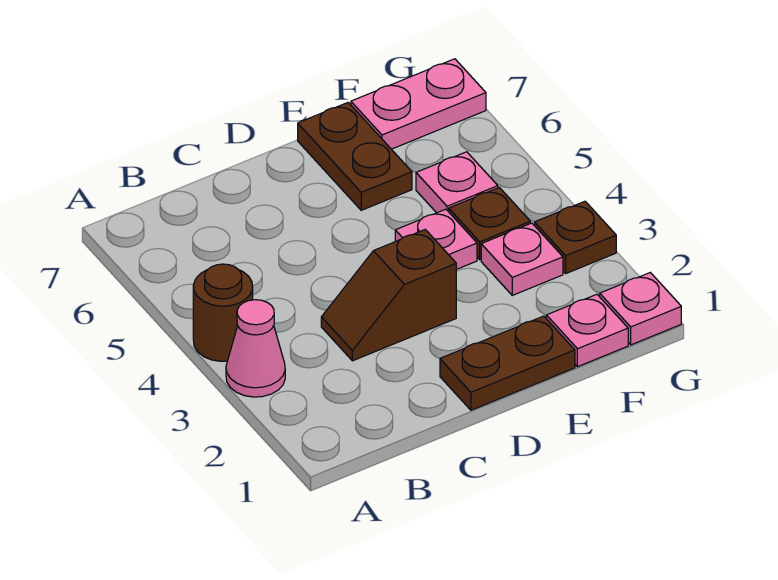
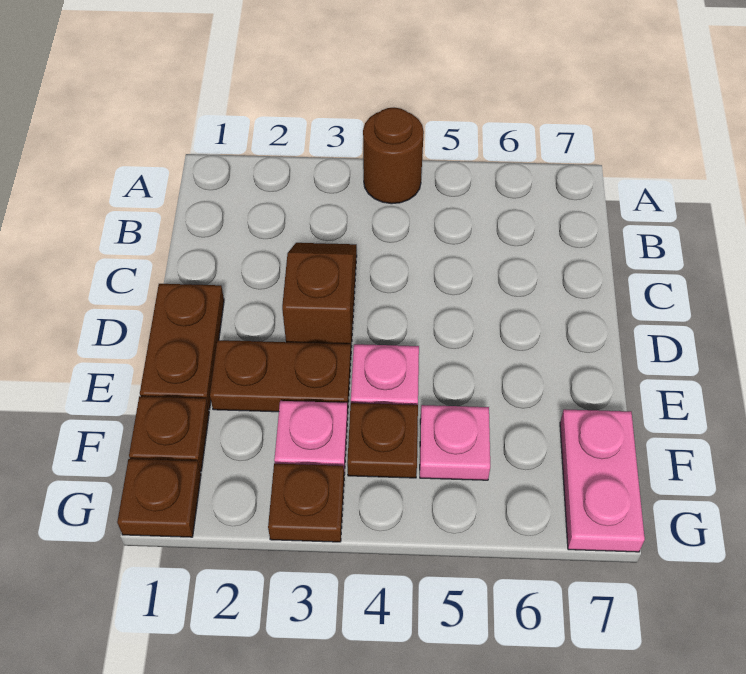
pink 1x1 cone [226,300,285,397] -> none
brown 1x2 plate [298,102,412,210] -> brown 1x2 plate moved to [210,340,351,412]
pink 1x1 plate [546,294,628,367] -> brown 1x1 plate [129,396,209,471]
pink 1x1 plate [600,273,681,345] -> brown 1x1 plate [117,459,201,537]

